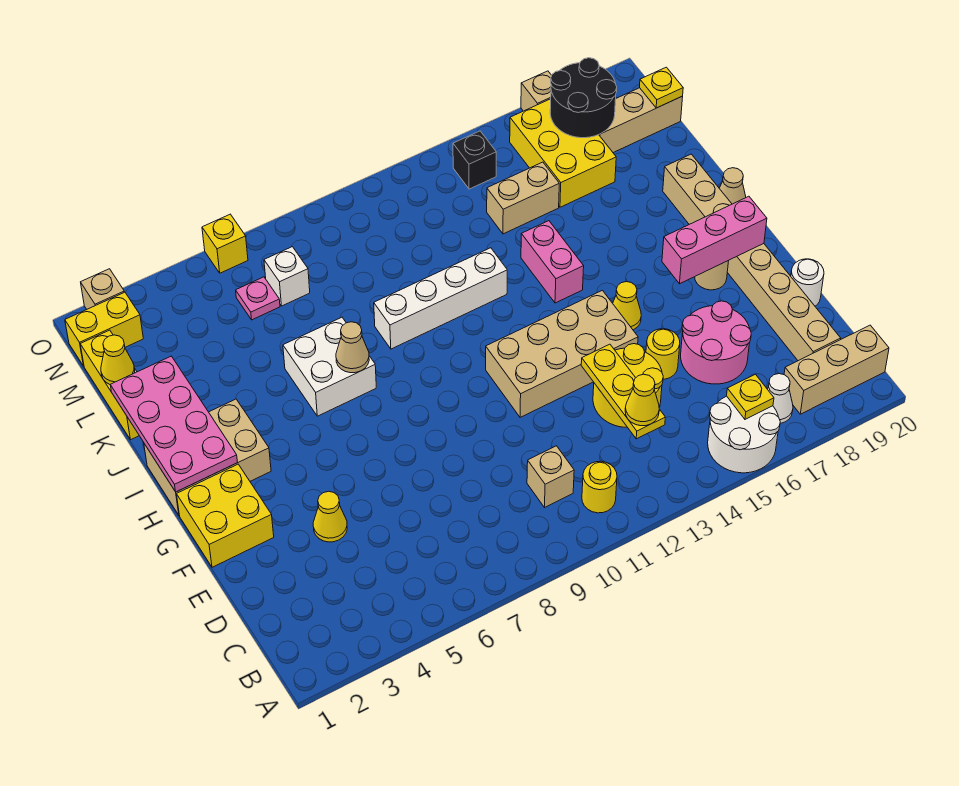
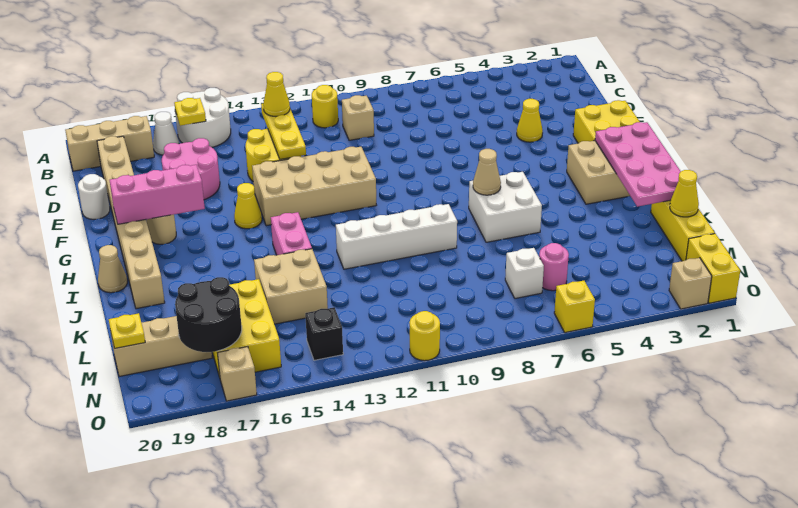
yellow 1x1 round brick [646,329,680,379] -> yellow 1x1 round brick moved to [409,311,440,361]
tan 1x2 brick [487,162,559,234] -> tan 2x2 brick [254,249,328,324]
pink 1x1 plate [236,277,280,320] -> pink 1x1 round brick [539,243,569,291]
yellow 1x2 brick [65,292,143,366] -> yellow 1x2 brick turned to [686,234,740,303]

